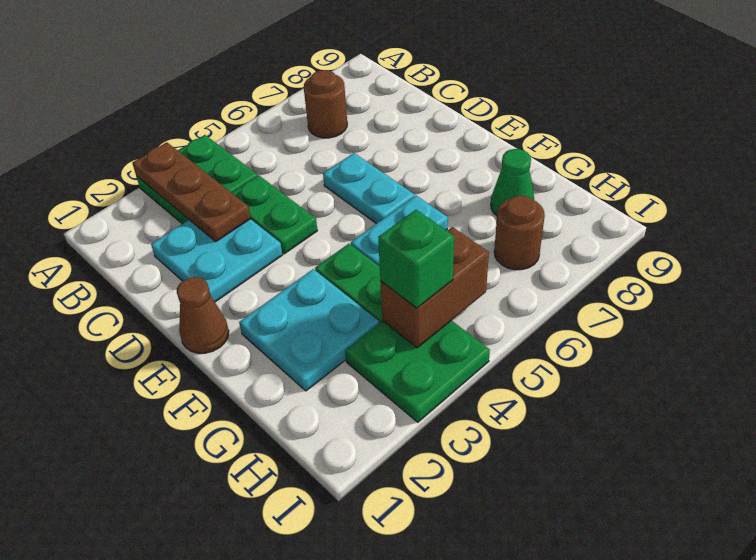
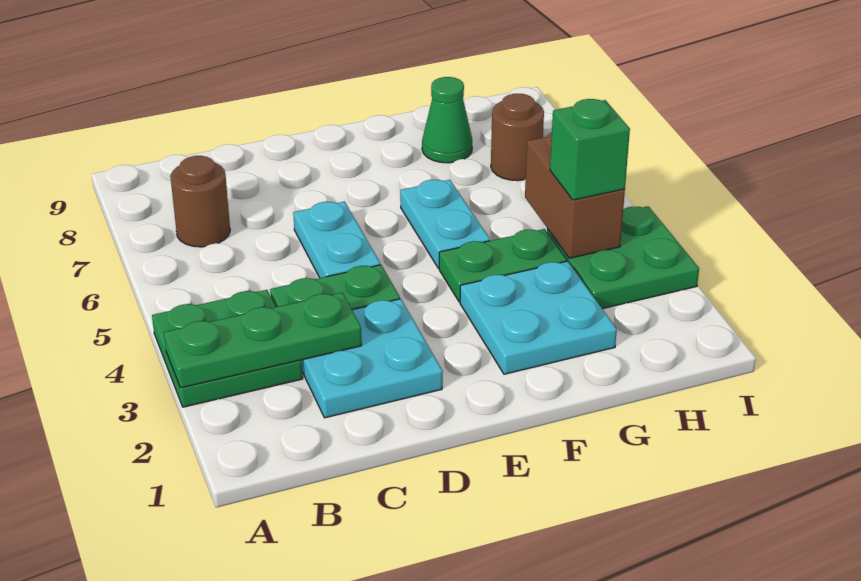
brown 1x3 plate [132,142,251,241] -> green 1x3 plate [164,293,362,388]
cyan 1x2 plate [323,153,415,224] -> cyan 1x2 plate turned to [293,202,380,278]
brown 1x1 cone [177,277,229,353] -> none

